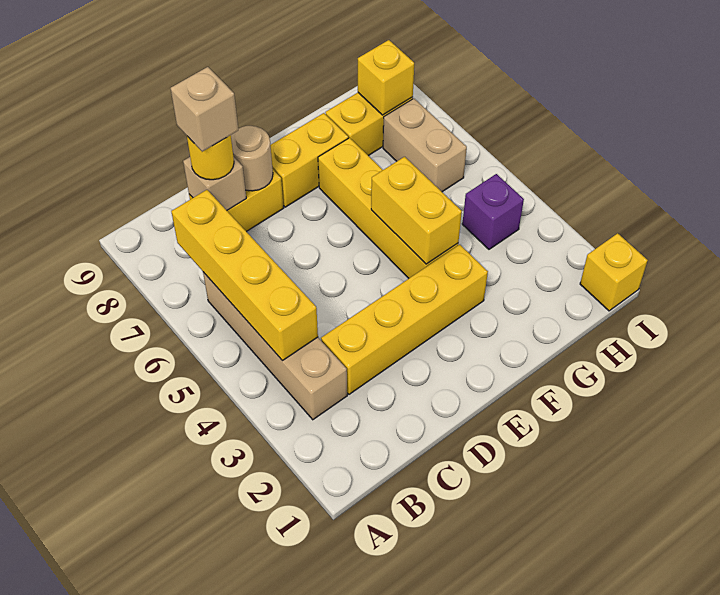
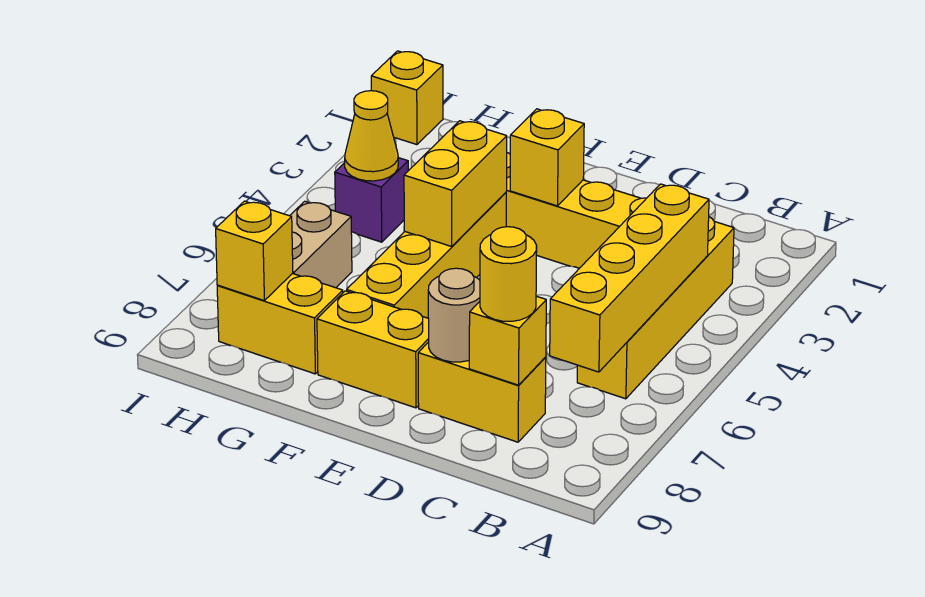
tan 1x4 brick [203,272,347,420] -> yellow 1x4 brick [577,217,734,399]
tan 1x1 brick [183,157,246,210] -> yellow 1x1 brick [469,296,546,385]
tan 1x1 brick [171,67,238,152] -> none
none -> yellow 1x1 brick [510,109,584,206]
none -> yellow 1x1 cone [345,91,398,181]

